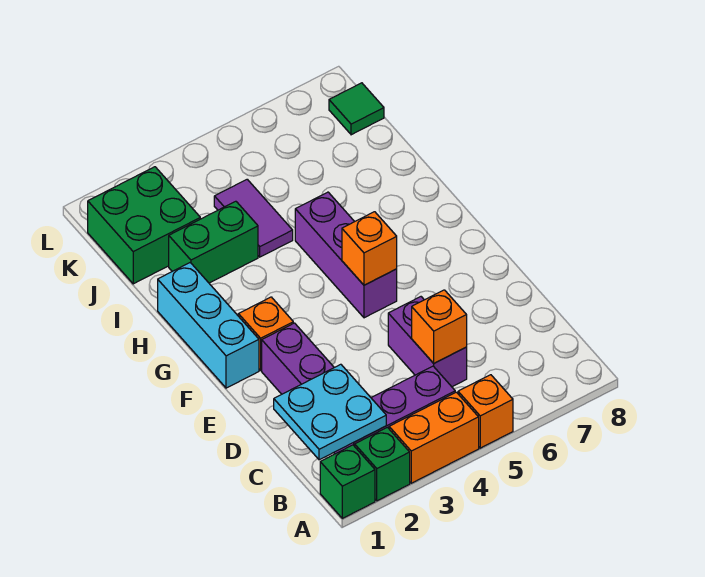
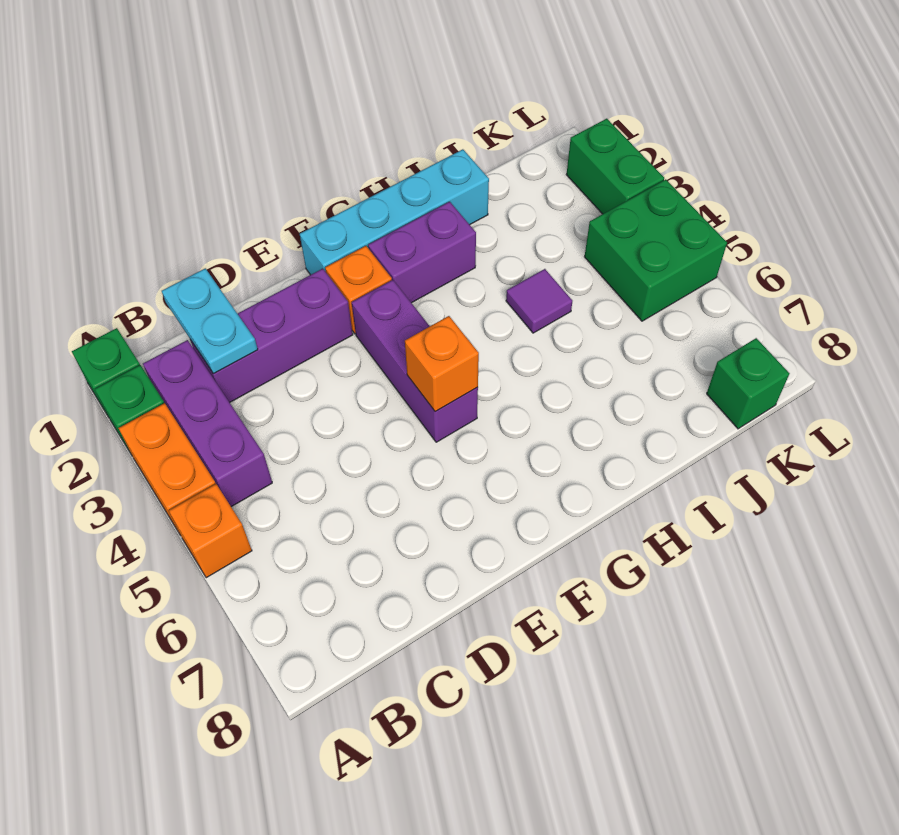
cyan 2x2 plate [274,364,386,460] -> cyan 1x2 plate [162,268,258,374]
purple 1x2 brick [388,297,467,387] -> purple 1x2 brick moved to [368,202,476,303]
orange 1x1 brick [412,290,467,363] -> none
cyan 1x3 brick [158,263,259,388] -> cyan 1x4 brick [300,149,489,275]
purple 1x3 brick [295,192,397,318] -> purple 1x3 brick turned to [352,280,478,442]
green 1x2 brick [169,201,258,283] -> green 1x2 brick moved to [566,119,664,214]
purple 1x2 tile [214,179,293,257] -> purple 1x1 tile [506,269,572,333]
green 2x2 brick [88,167,200,284] -> green 2x2 brick moved to [585,179,727,321]
green 1x1 tile [329,83,384,135] -> green 1x1 brick [707,338,790,429]

